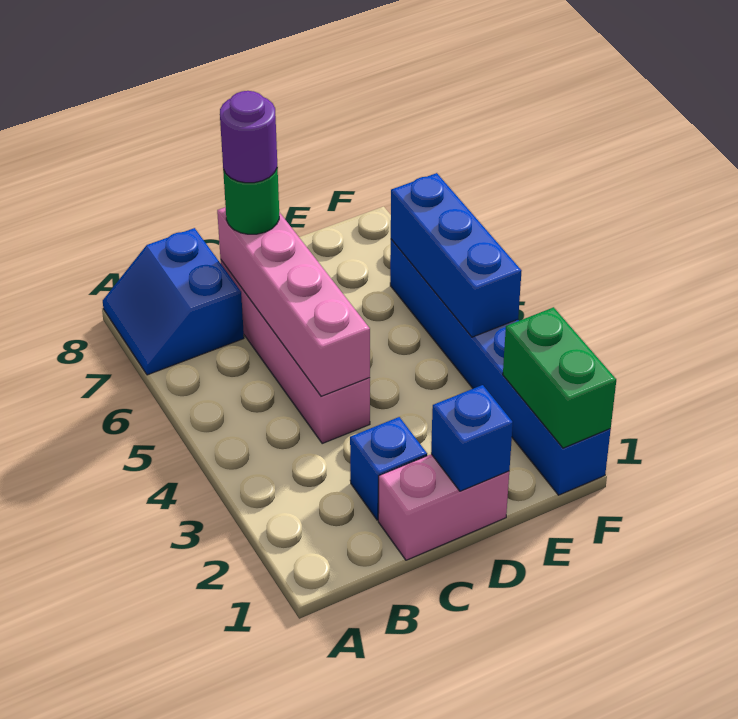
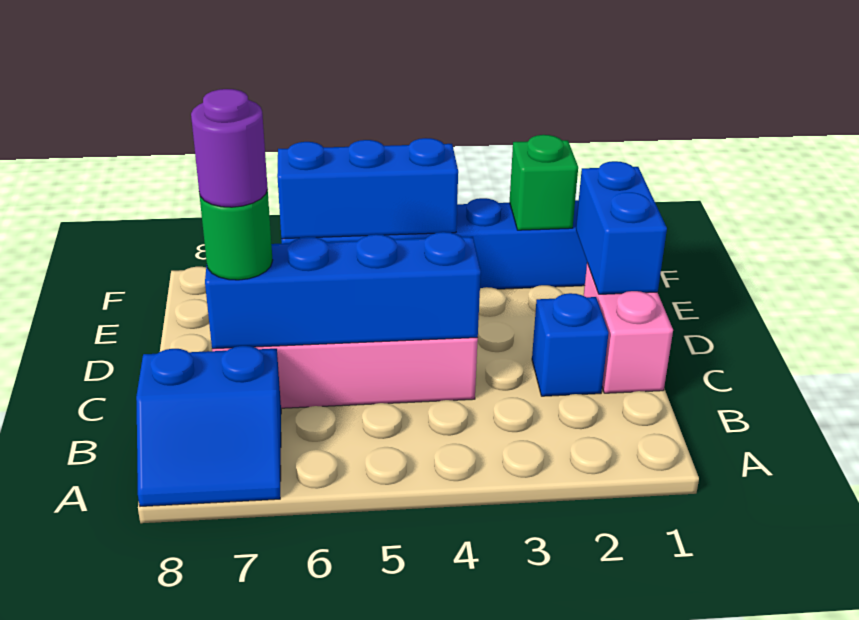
pink 1x4 brick [217,207,370,396] -> blue 1x4 brick [205,232,481,349]
blue 1x1 brick [431,385,513,491] -> blue 1x2 brick [576,161,667,294]
green 1x2 brick [503,307,616,448] -> green 1x1 brick [510,135,578,230]

